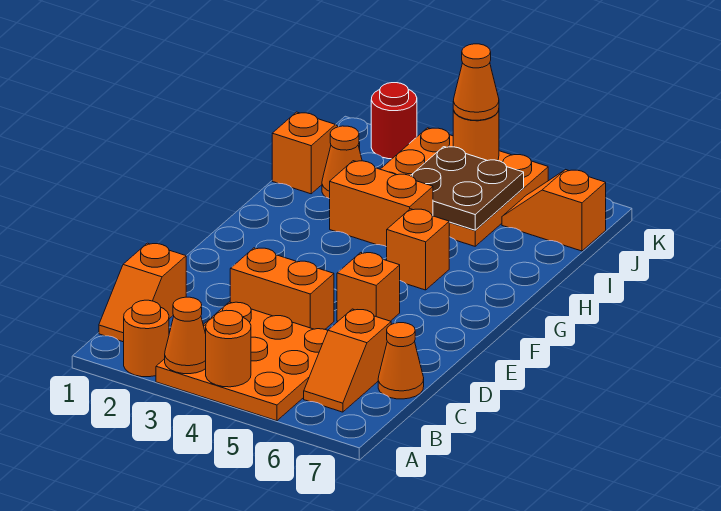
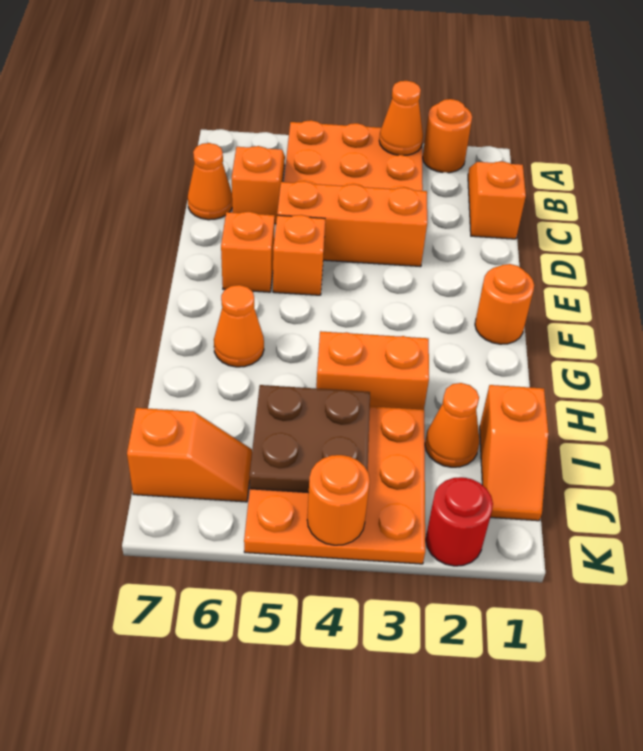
orange 1x1 round brick [206,310,251,387] -> orange 1x1 round brick moved to [475,264,534,344]
orange 1x2 brick [230,248,334,329] -> orange 1x3 brick [277,181,427,267]
orange 1x1 brick [387,209,449,290] -> orange 1x1 brick moved to [221,212,275,292]
orange 1x1 cone [453,44,499,120] -> orange 1x1 cone moved to [214,285,264,367]

